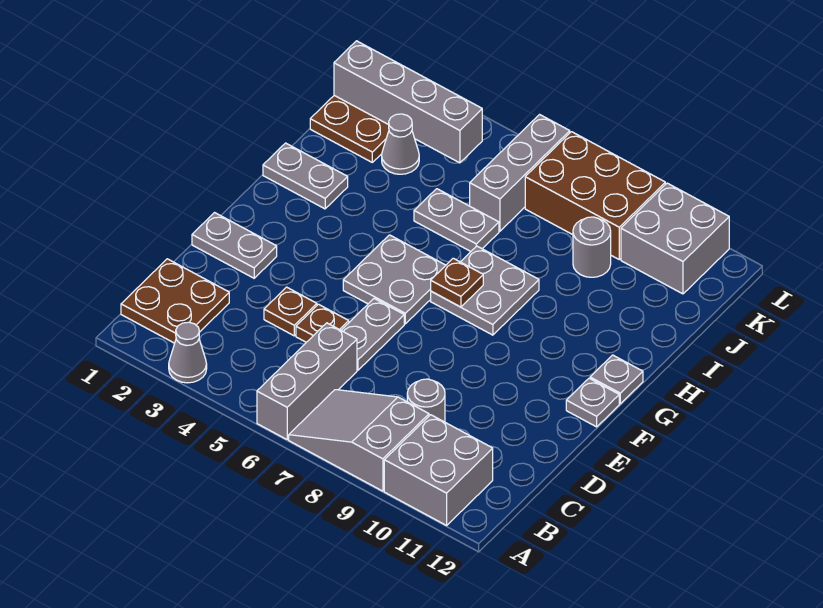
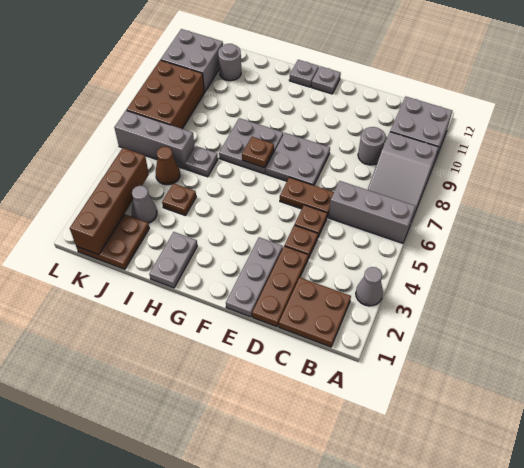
none -> brown 1x3 plate [252,246,308,327]
grey 1x2 plate [341,299,404,370] -> brown 1x2 plate [280,177,334,217]
grey 1x2 plate [192,213,277,278] -> grey 1x3 plate [226,237,283,317]
grey 2x2 plate [343,235,446,324] -> grey 2x2 plate moved to [266,133,330,185]
none -> brown 1x1 plate [162,183,196,215]
grey 1x2 plate [414,189,499,251] -> grey 1x1 plate [185,146,218,177]
none -> brown 1x1 cone [156,147,180,185]
grey 1x1 round brick [573,217,611,277] -> grey 1x1 round brick moved to [218,44,241,81]
grey 1x4 brick [334,41,482,163] -> brown 1x4 brick [70,148,149,255]

